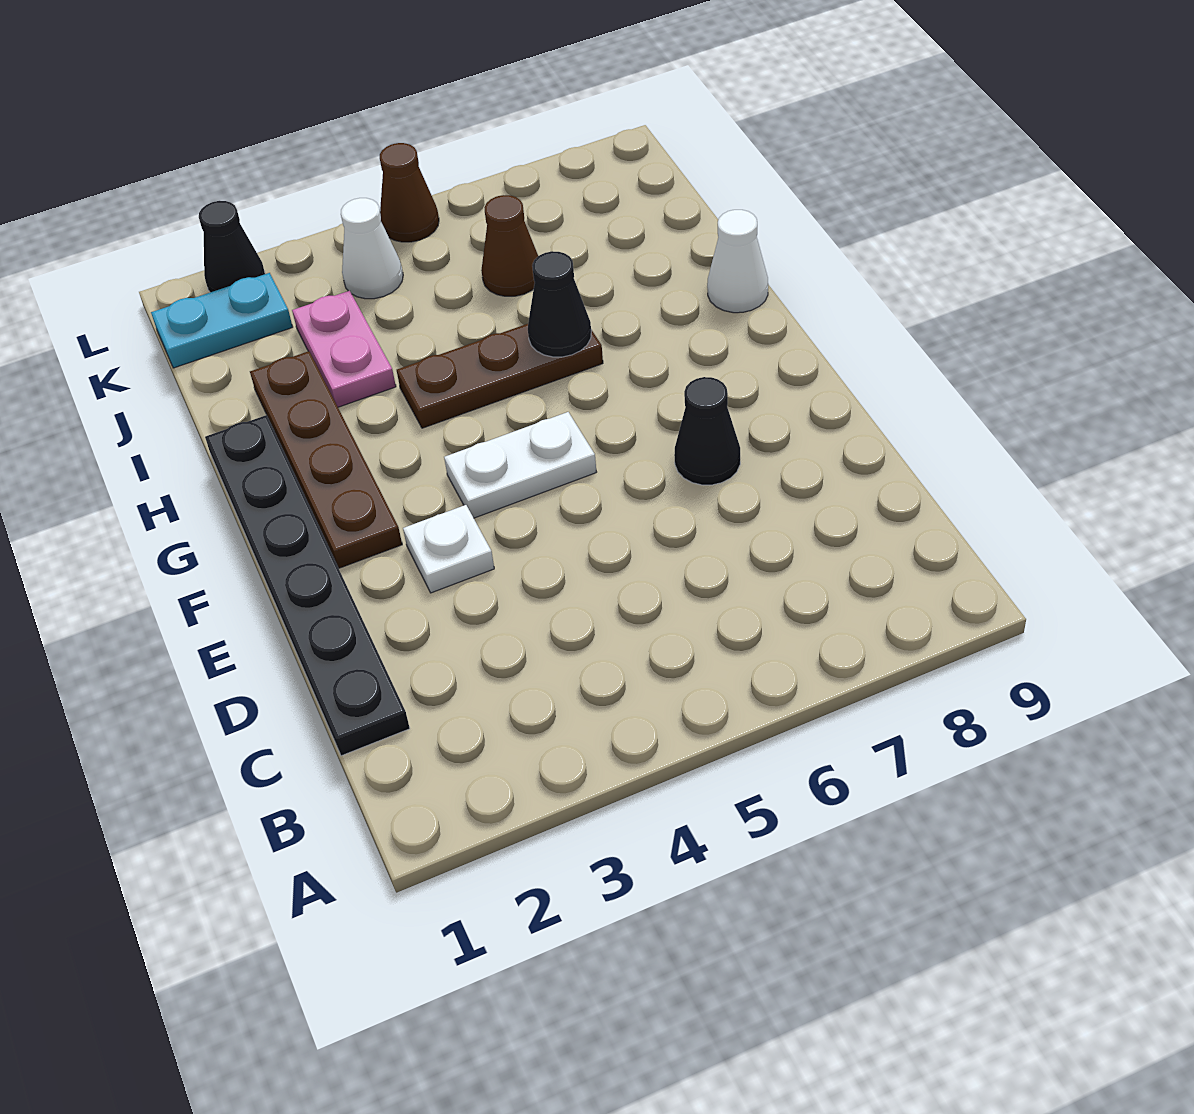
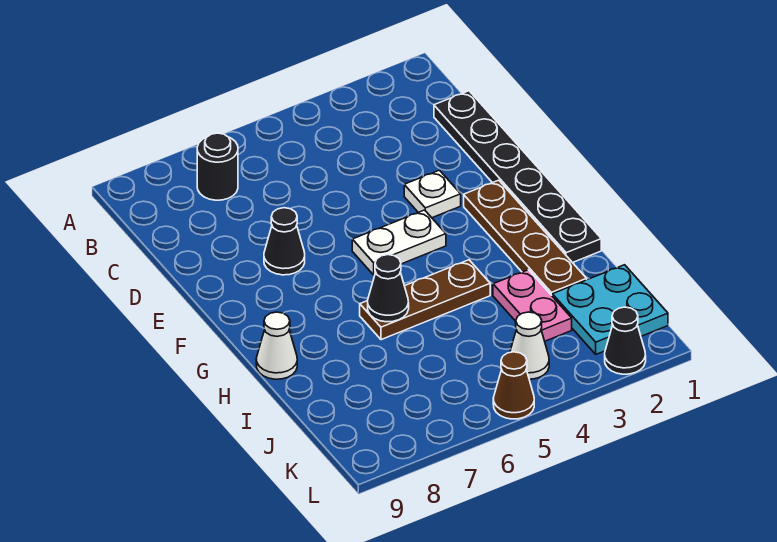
none -> black 1x1 round brick [197,133,238,200]
brown 1x1 cone [481,195,538,296] -> none
cyan 1x2 plate [151,273,293,368] -> cyan 2x2 plate [552,265,668,354]

